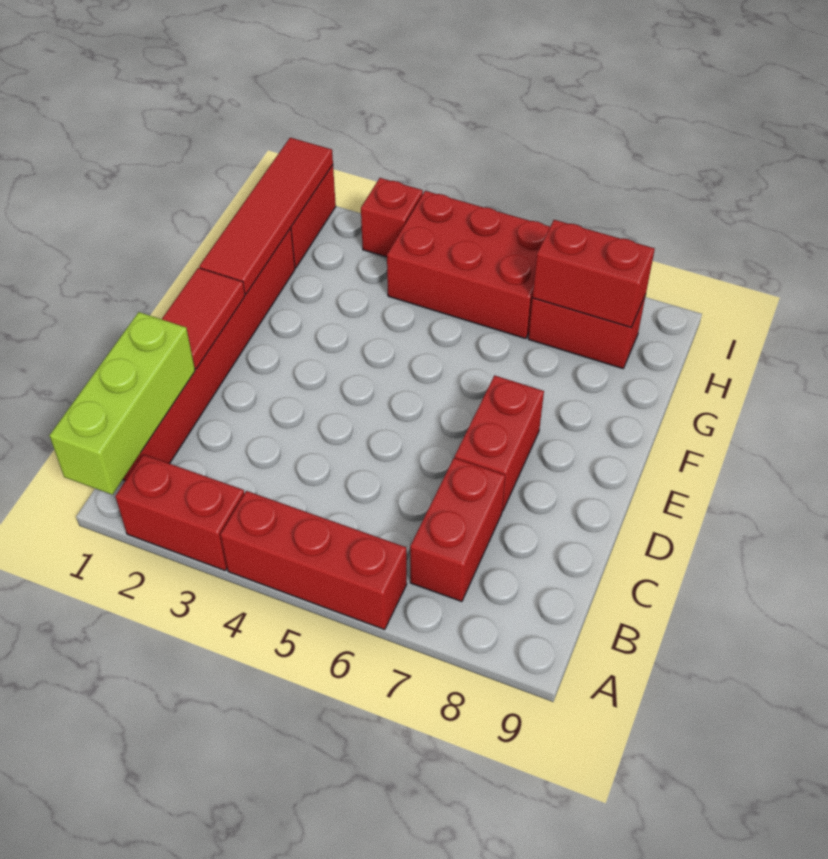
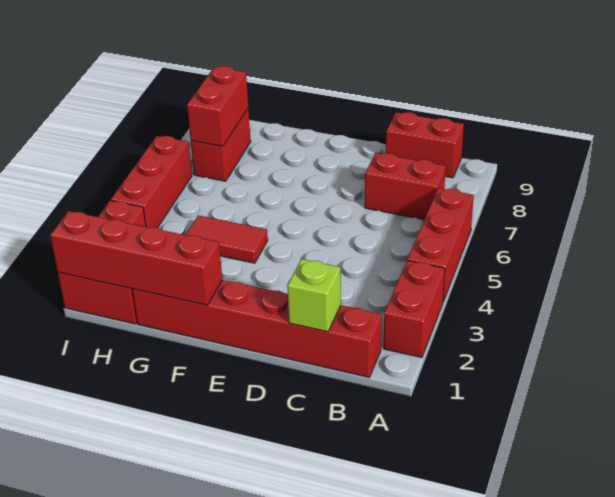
lime 1x3 brick [49,312,195,495] -> lime 1x1 brick [287,259,341,332]
red 1x2 tile [162,268,245,369] -> red 1x2 tile moved to [186,215,268,263]
red 1x2 brick [455,375,544,511] -> red 1x2 brick moved to [386,112,464,178]
red 1x4 tile [199,138,333,294] -> red 1x4 brick [50,211,222,305]
red 2x3 brick [387,191,550,339] -> red 1x3 brick [111,136,192,228]

